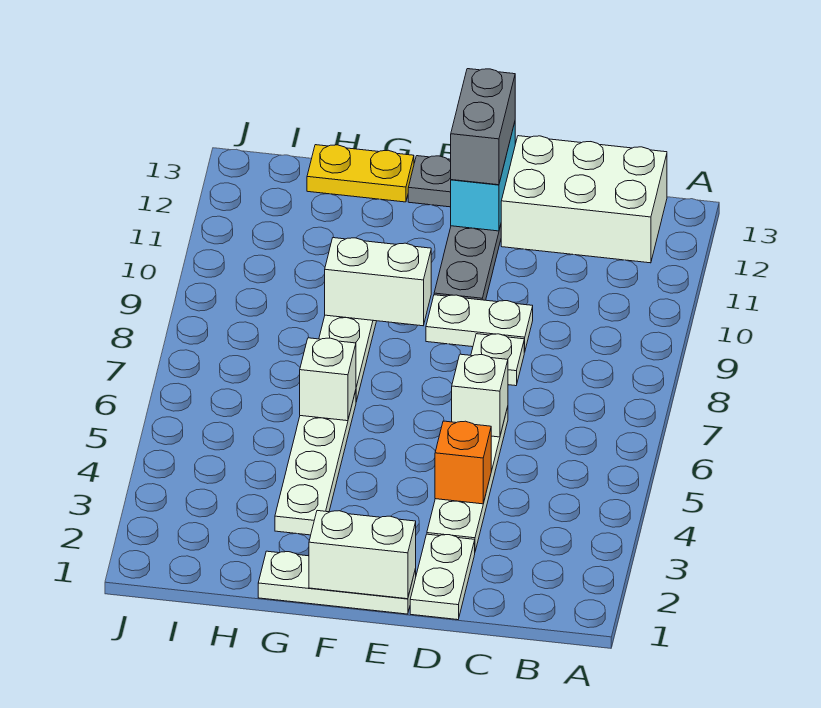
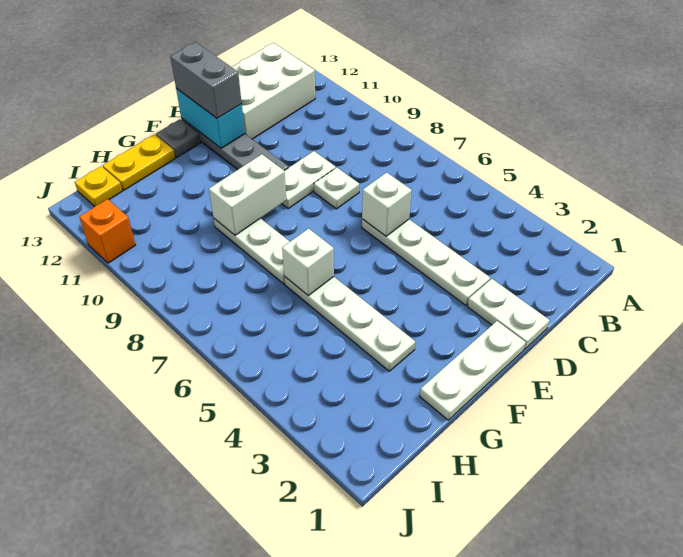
orange 1x1 brick [435,421,491,504] -> orange 1x1 brick moved to [79,199,135,263]
white 1x2 brick [309,511,416,599] -> none
none -> yellow 1x1 plate [75,166,122,206]

